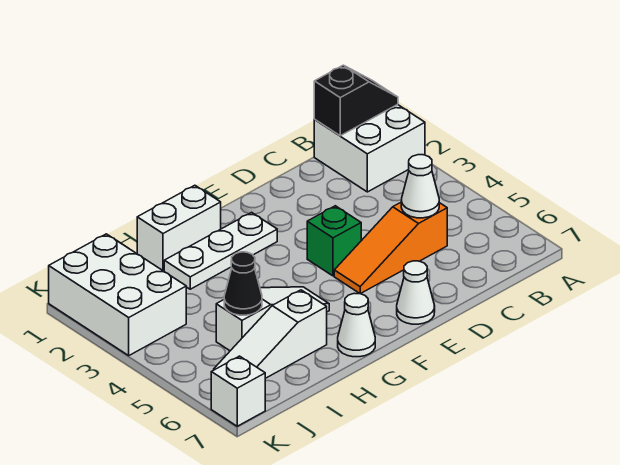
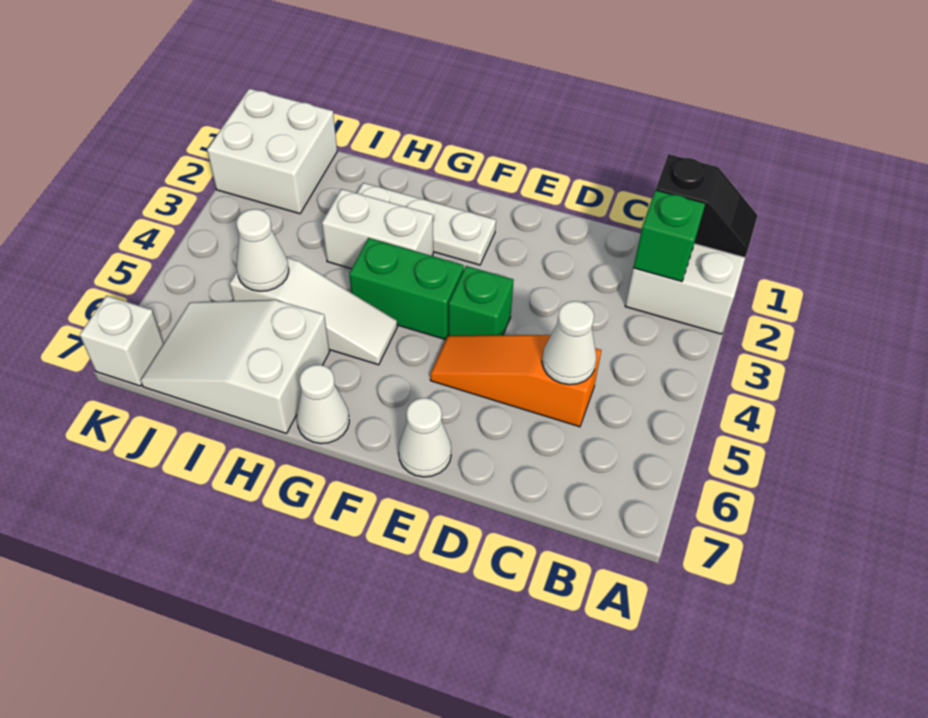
none -> green 1x1 brick [633,190,705,281]
none -> green 1x2 brick [349,238,464,340]
white 1x2 brick [137,185,221,271] -> white 1x2 brick moved to [322,189,433,269]
white 1x3 slope [214,290,327,378] -> white 2x3 slope [141,300,330,434]
black 1x1 cone [224,252,262,315] -> white 1x1 cone [236,209,289,291]
white 2x3 brick [49,234,186,355] -> white 2x2 brick [207,89,337,214]

